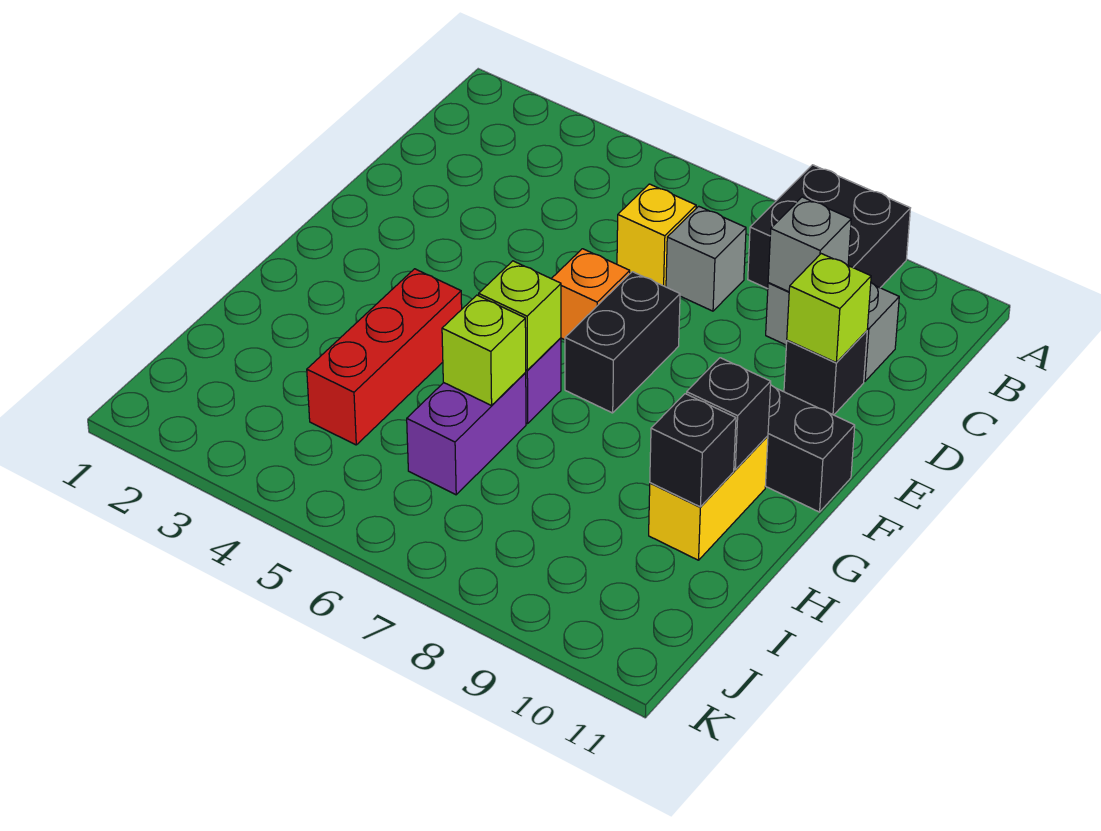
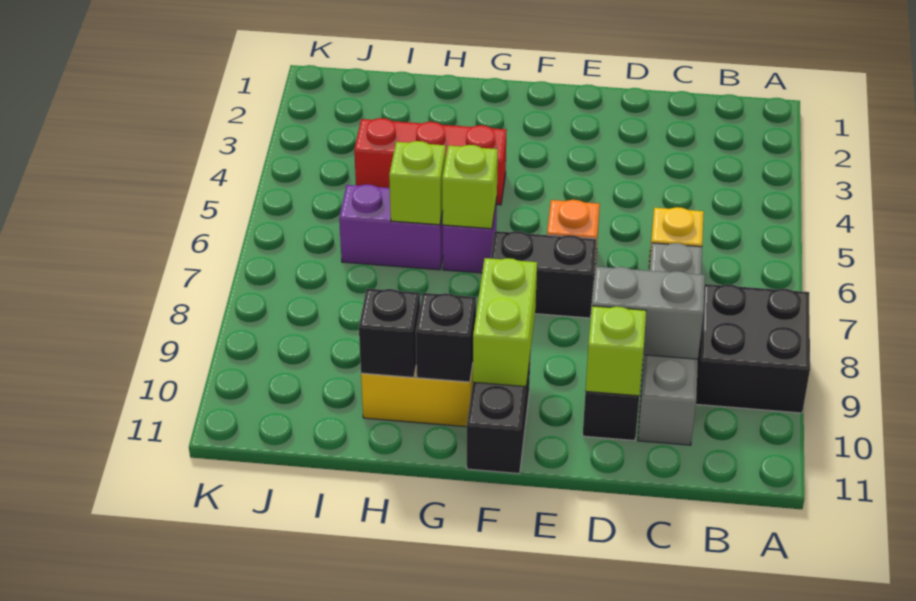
grey 1x1 brick [768,197,851,292] -> grey 1x2 brick [592,267,705,359]
none -> lime 1x2 brick [473,258,537,387]

